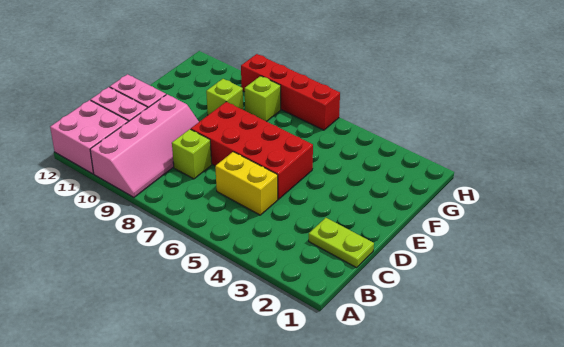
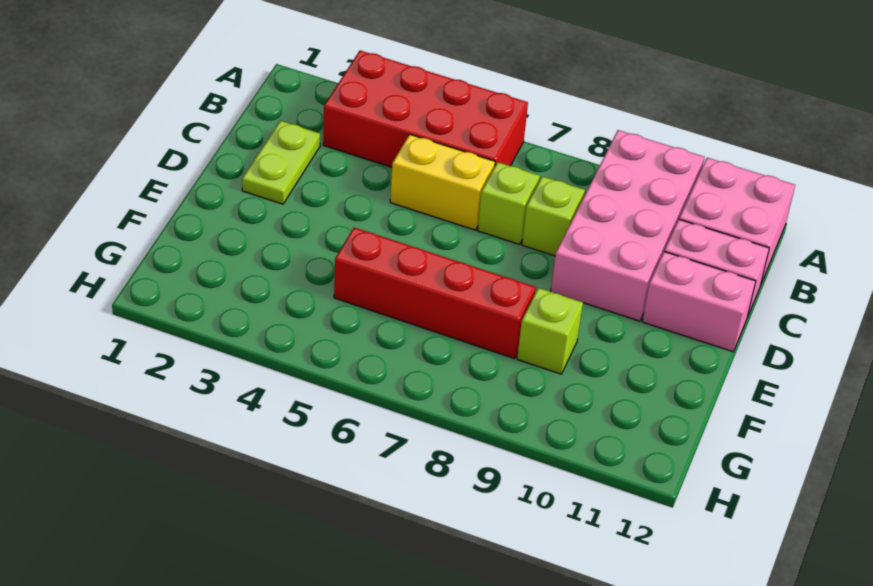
pink 2x4 slope [90,94,199,197] -> pink 2x4 brick [551,130,705,321]
lime 1x2 plate [309,218,374,268] -> lime 1x2 plate turned to [242,121,320,204]
red 2x4 brick [191,102,313,199] -> red 2x4 brick moved to [323,51,528,167]
lime 1x1 brick [245,76,281,122] -> lime 1x1 brick moved to [478,162,540,244]
red 1x4 brick [241,54,340,130] -> red 1x4 brick moved to [334,228,536,358]

